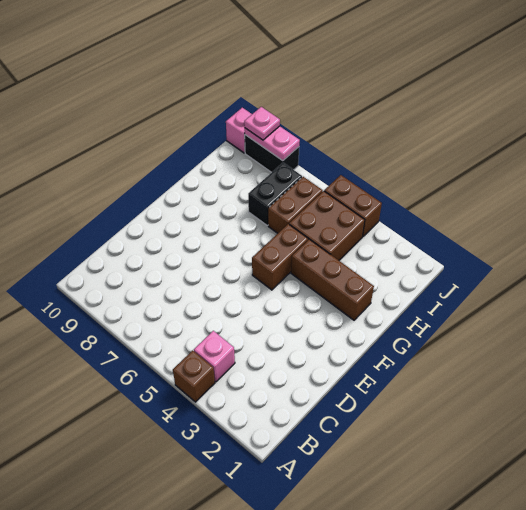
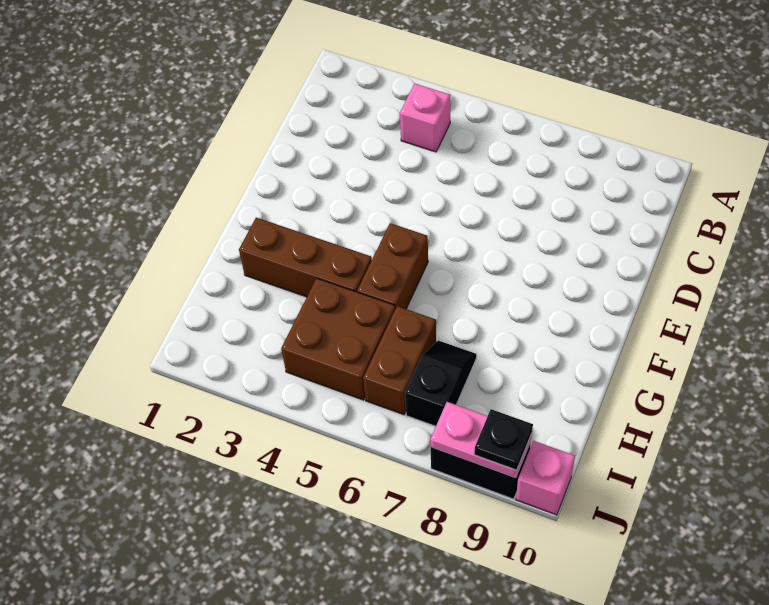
brown 1x1 brick [173,350,215,402] -> none
black 1x2 brick [248,163,302,225] -> black 1x2 slope [405,341,477,426]
brown 1x2 brick [324,175,382,237] -> none
pink 1x1 plate [244,107,280,140] -> black 1x1 plate [474,409,533,470]

